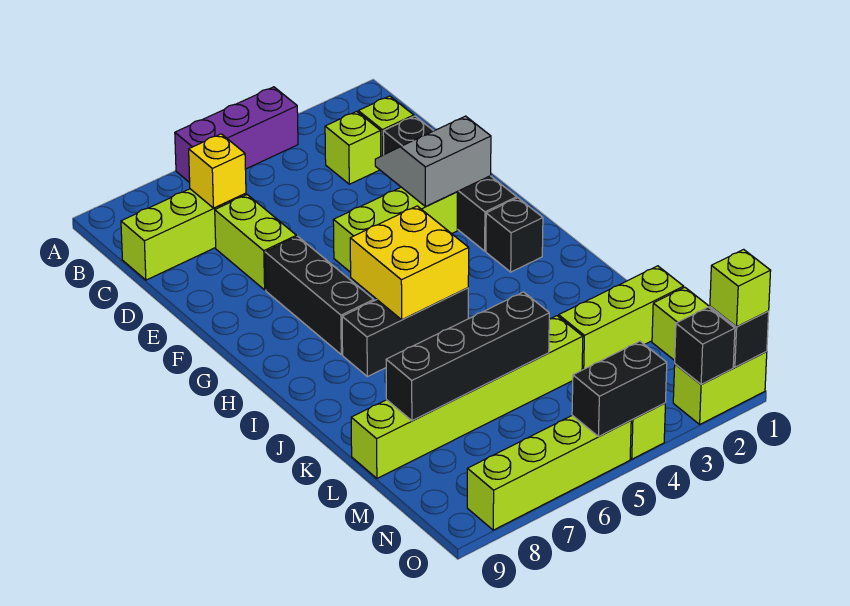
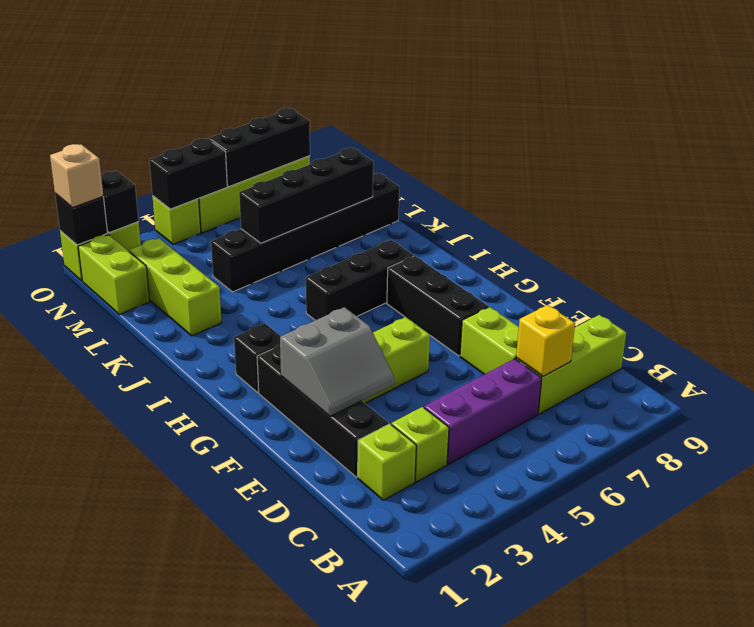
purple 1x3 brick [175,87,298,183] -> purple 1x3 brick moved to [424,359,542,464]
yellow 2x2 brick [350,206,469,320] -> none
lime 1x3 brick [559,266,684,370] -> lime 1x3 brick turned to [129,238,222,336]
lime 1x6 brick [351,316,583,478] -> black 1x6 brick [211,173,399,292]
lime 1x1 brick [710,249,771,327] -> tan 1x1 brick [50,144,103,208]
none -> black 1x3 brick [208,108,310,187]

